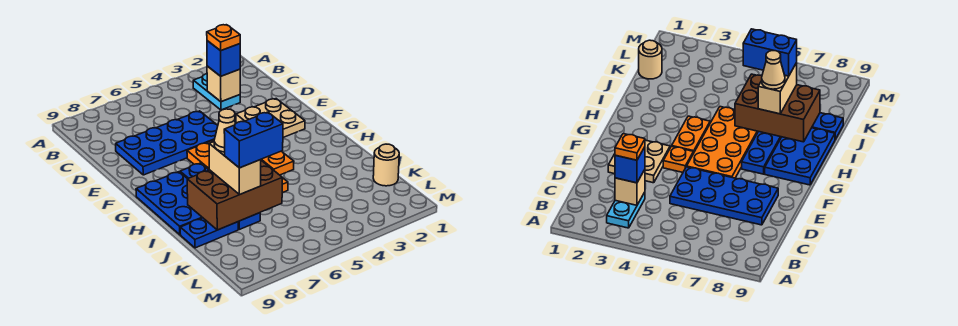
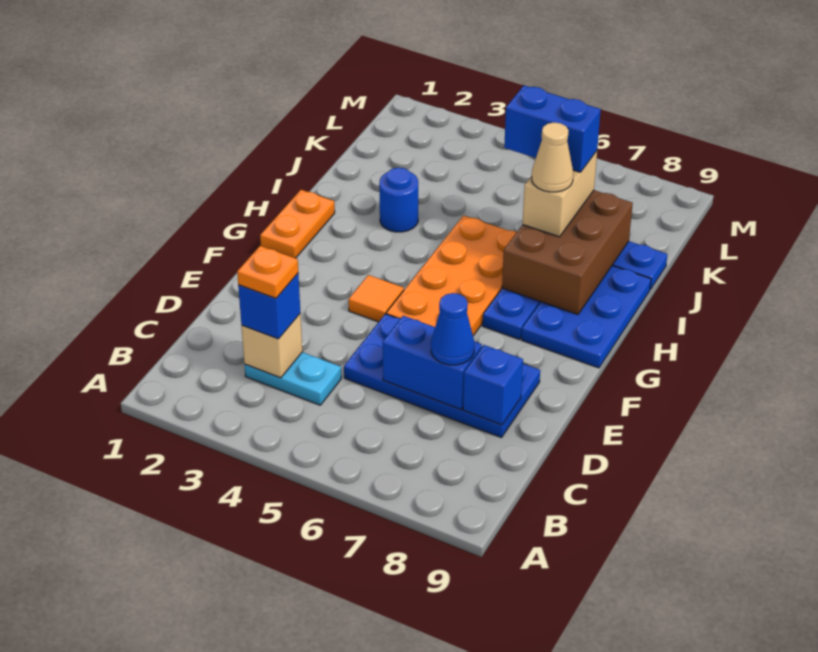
cyan 1x2 plate [193,74,240,110] -> cyan 1x2 plate turned to [245,352,341,405]
none -> blue 1x2 brick [383,316,482,410]
none -> blue 1x1 cone [431,293,474,365]
none -> blue 1x1 brick [463,345,523,425]
tan 2x2 plate [236,99,305,137] -> none
orange 1x1 plate [663,146,693,172] -> orange 1x1 tile [349,275,404,322]
orange 1x2 plate [261,151,294,175] -> orange 1x2 plate moved to [260,190,335,258]
none -> blue 1x1 round brick [379,168,418,232]
brown 2x3 brick [187,161,282,230] -> brown 2x3 brick turned to [502,190,633,314]
tan 1x1 round brick [373,144,399,186] -> none

